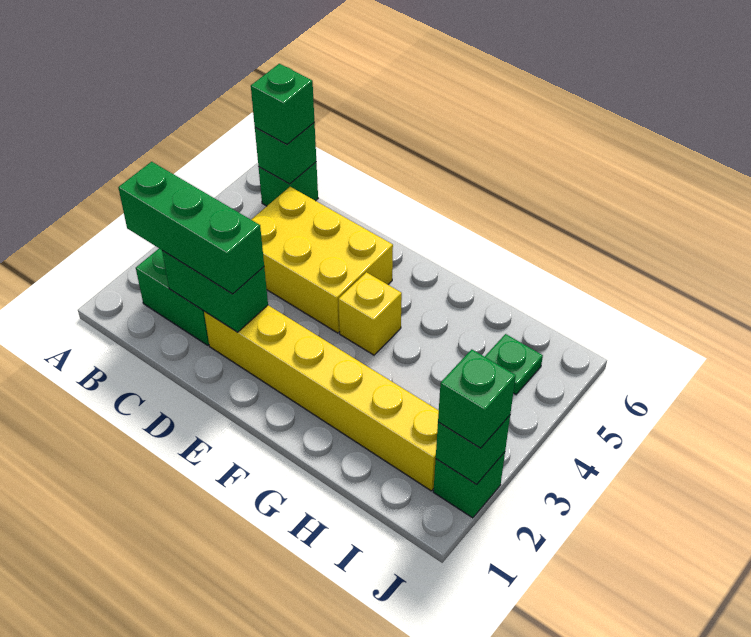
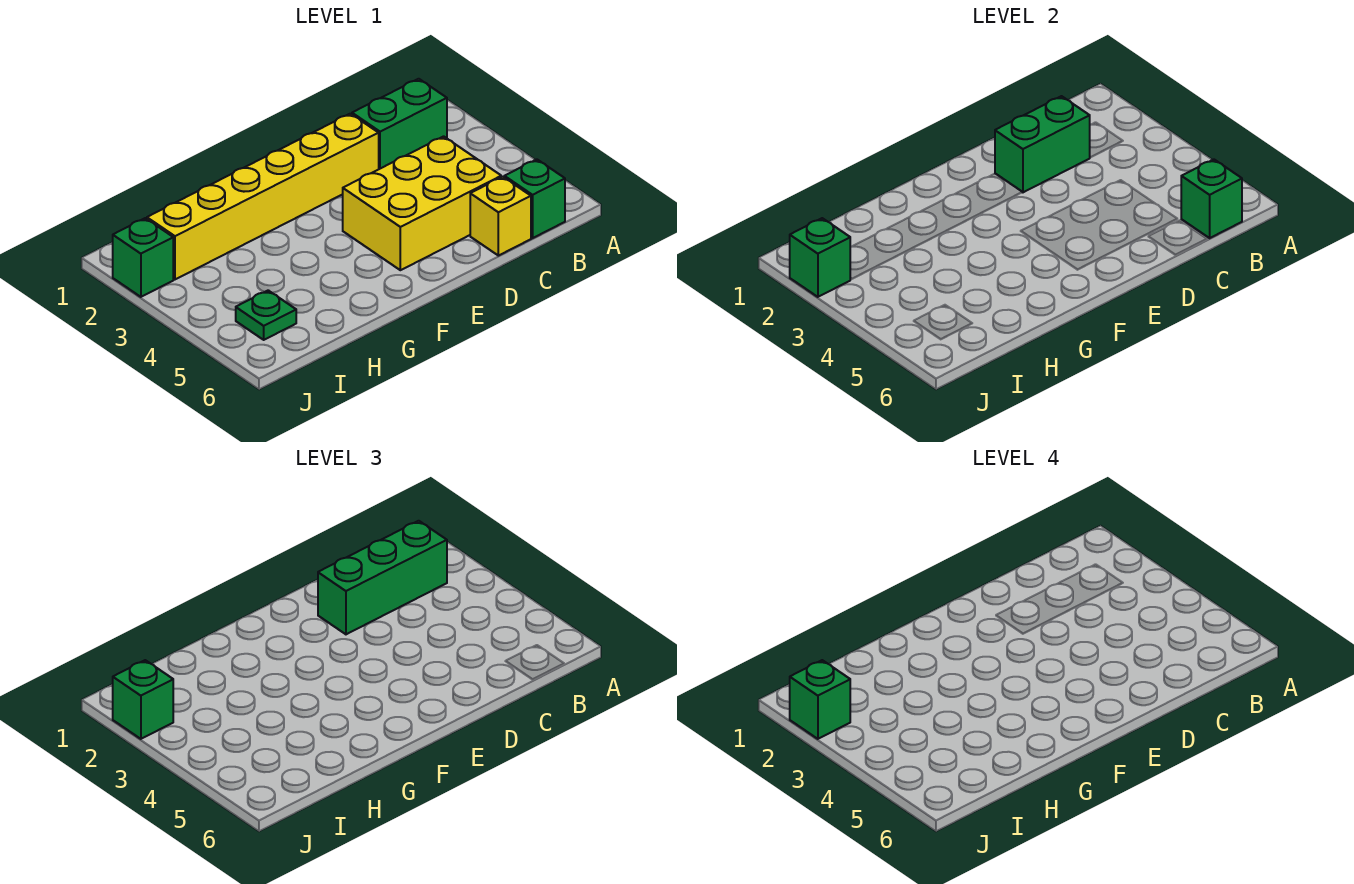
green 1x1 brick [251,64,315,144] -> green 1x1 brick moved to [790,660,850,739]
yellow 1x1 brick [338,272,402,355] -> yellow 1x1 brick moved to [470,177,531,256]

